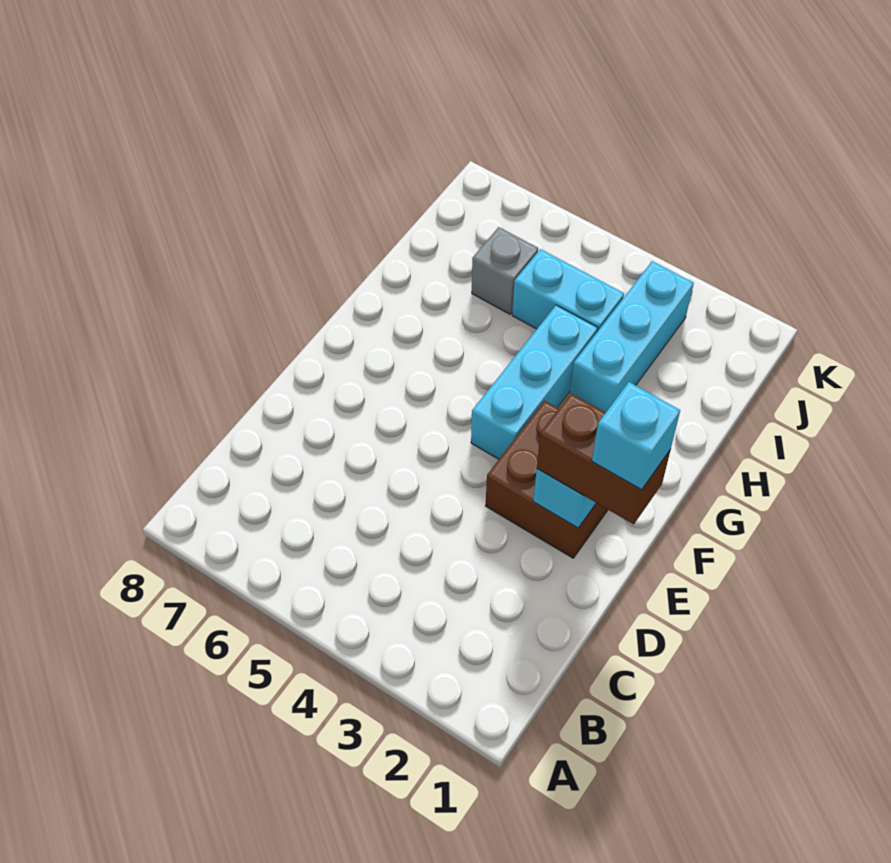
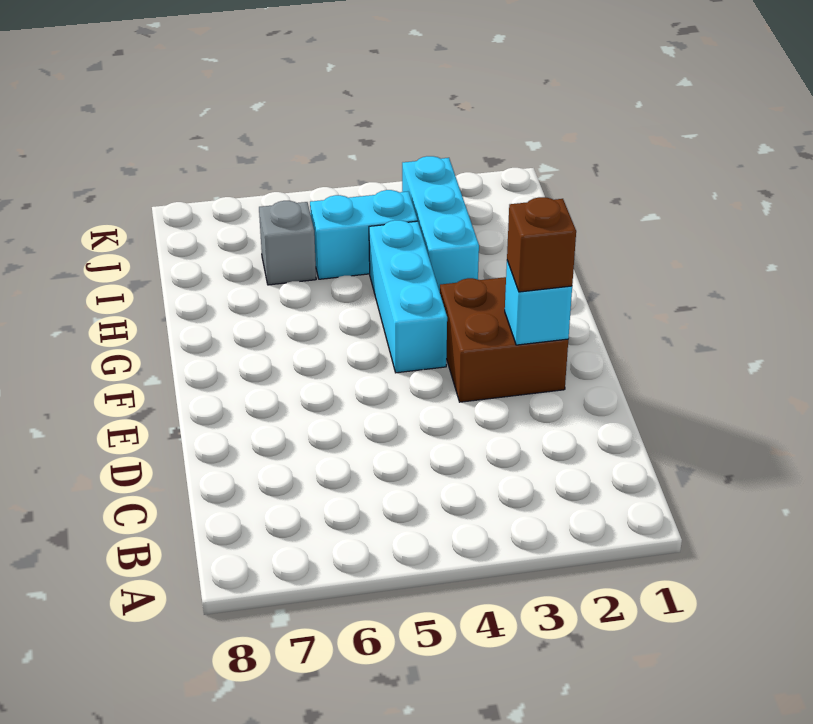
brown 1x2 brick [537,393,671,524] -> brown 1x1 brick [507,197,576,292]
cyan 1x1 brick [592,382,680,490] -> none

